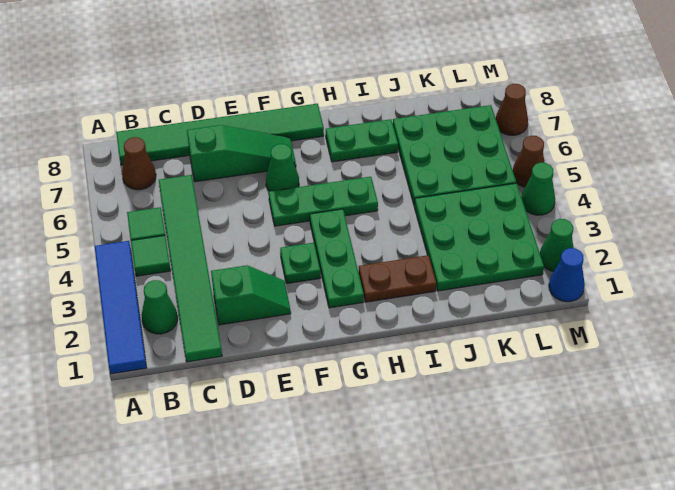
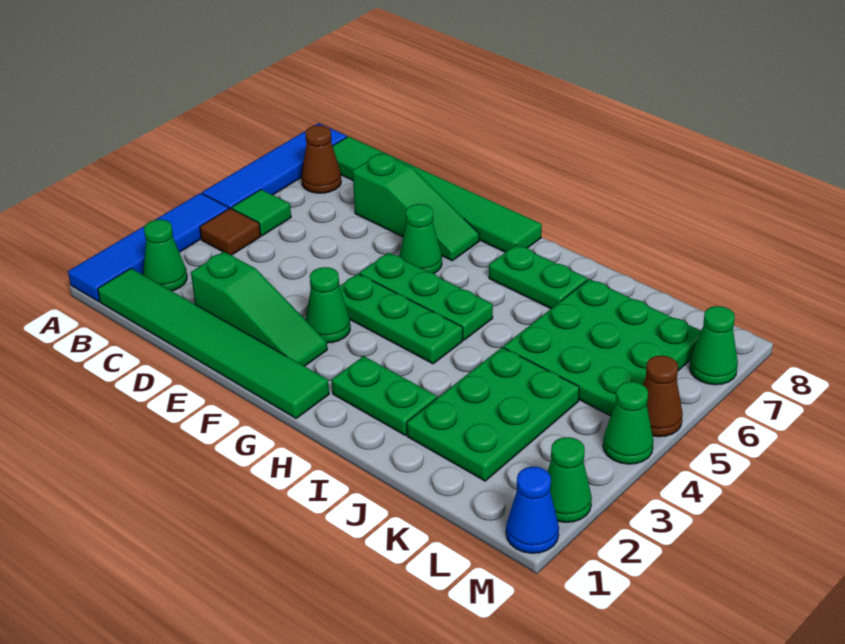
none -> blue 1x4 tile [202,123,347,209]
green 1x1 tile [131,235,171,276] -> brown 1x1 tile [200,208,261,255]
green 1x6 tile [159,175,222,362] -> green 1x6 tile turned to [98,268,329,419]
green 1x2 slope [211,265,291,325] -> green 1x3 slope [191,252,327,366]
green 1x1 plate [280,243,321,284] -> green 1x1 cone [305,267,350,343]
green 1x3 plate [310,209,364,308] -> green 1x3 plate turned to [339,274,463,364]
brown 1x2 plate [359,255,436,302] -> green 1x2 plate [332,356,437,436]
green 3x3 plate [414,183,544,291] -> green 2x3 plate [407,347,579,481]
brown 1x1 cone [496,84,528,135] -> green 1x1 cone [690,306,738,385]

